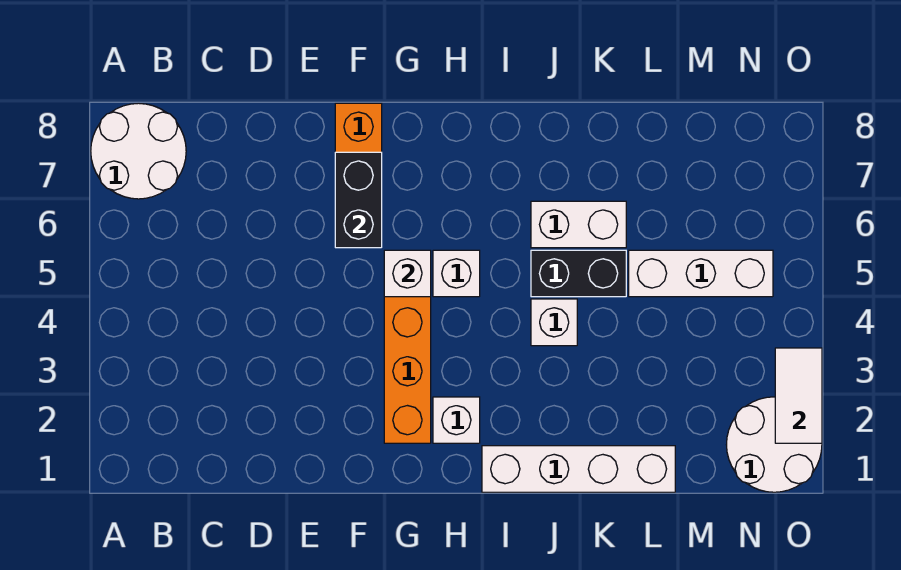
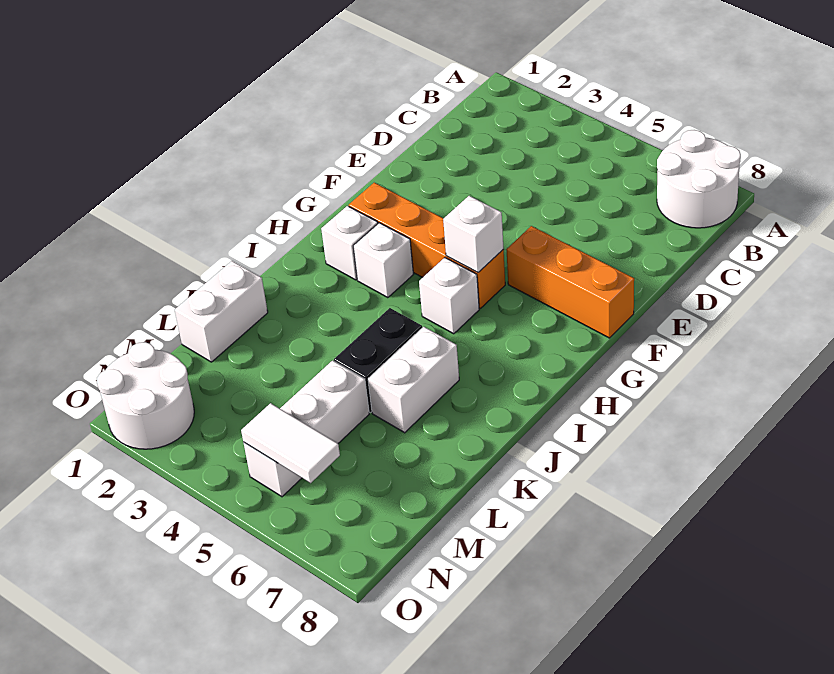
black 1x2 brick [335,152,382,248] -> none
white 1x4 brick [482,446,675,492] -> white 1x2 brick [175,261,268,362]
white 1x1 brick [531,299,577,346] -> white 1x1 brick moved to [353,223,414,298]
white 1x2 tile [775,348,822,443] -> white 1x2 tile moved to [241,403,340,483]

